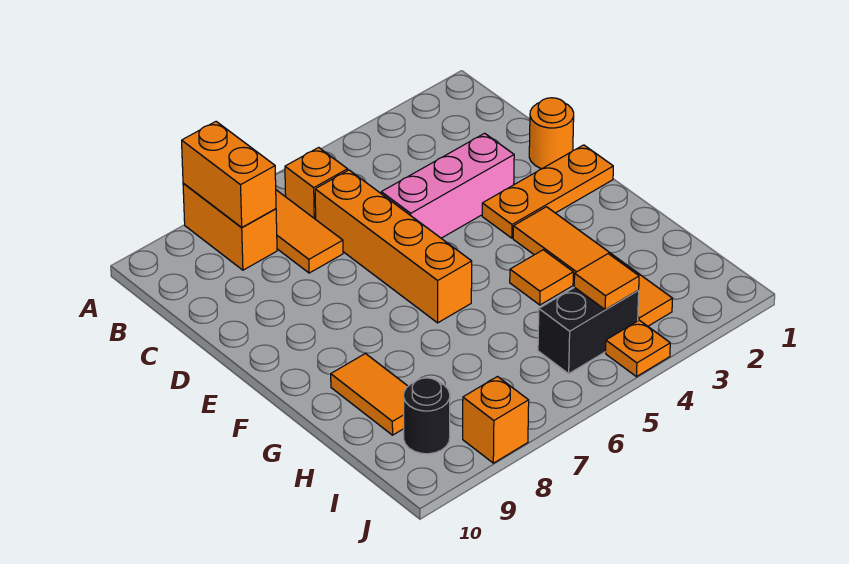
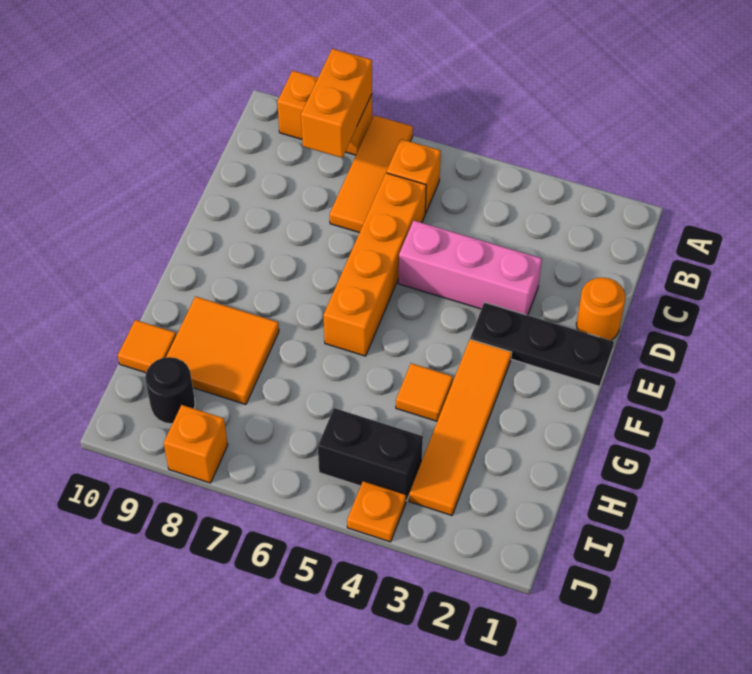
orange 1x2 brick [183,183,277,270] -> orange 1x2 brick turned to [277,71,372,155]
orange 1x3 plate [482,145,613,238] -> black 1x3 plate [470,302,614,386]
orange 1x2 tile [331,354,408,435] -> orange 2x2 tile [166,297,279,404]
orange 1x1 tile [574,254,639,310] -> orange 1x1 tile moved to [118,320,176,373]

